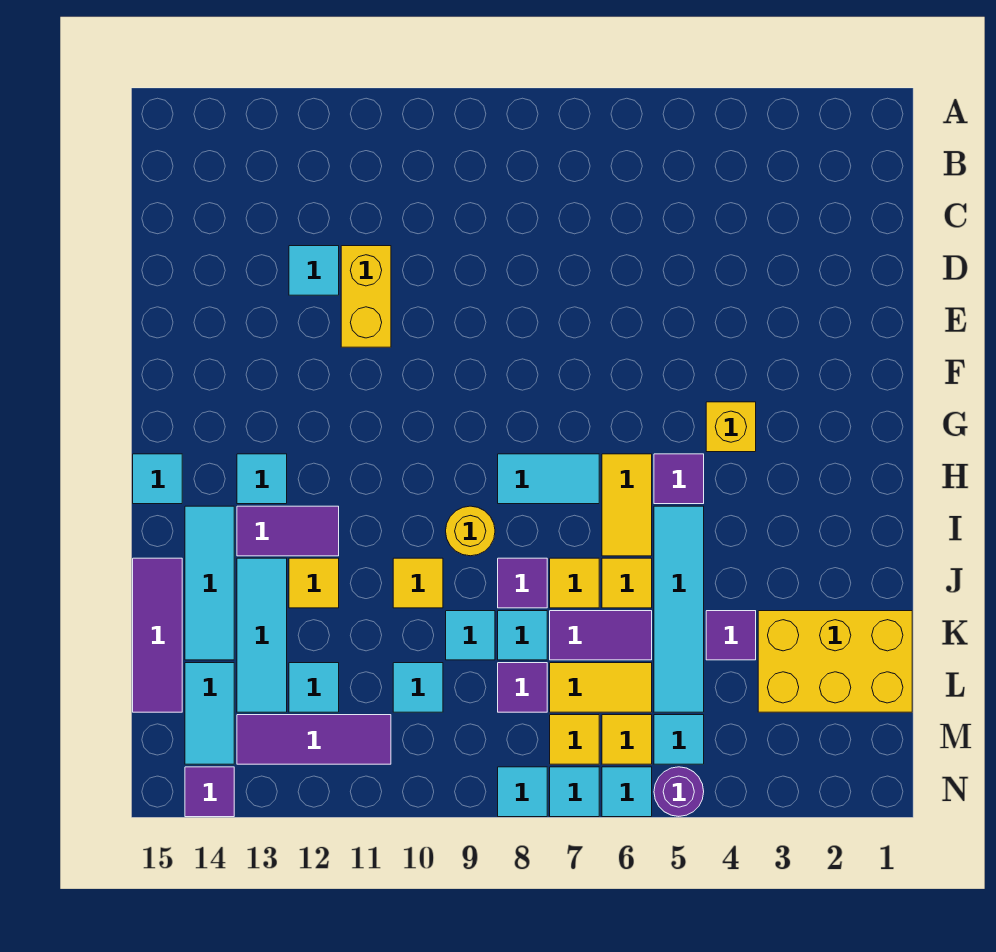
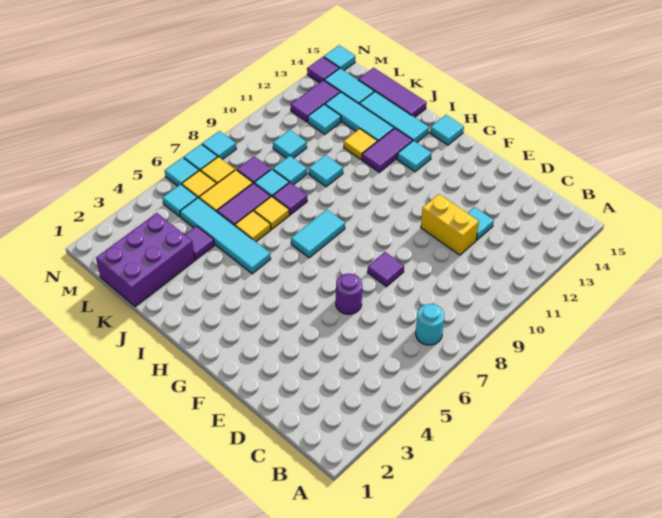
none -> cyan 1x1 round brick [416,304,444,345]
yellow 1x1 brick [706,402,756,452] -> none
purple 1x1 tile [654,454,704,504] -> purple 1x1 tile moved to [367,252,404,287]
yellow 1x2 tile [602,454,652,556] -> none
yellow 1x1 round brick [446,506,495,556] -> none
yellow 1x1 tile [393,558,443,608] -> cyan 1x1 tile [309,155,343,187]
yellow 2x3 brick [758,611,912,712] -> purple 2x3 brick [96,213,195,307]
purple 1x3 tile [237,715,391,764] -> purple 1x2 tile [290,80,340,122]
purple 1x1 round brick [654,767,704,816] -> purple 1x1 round brick moved to [336,274,362,314]
none -> cyan 1x1 tile [324,45,355,70]

